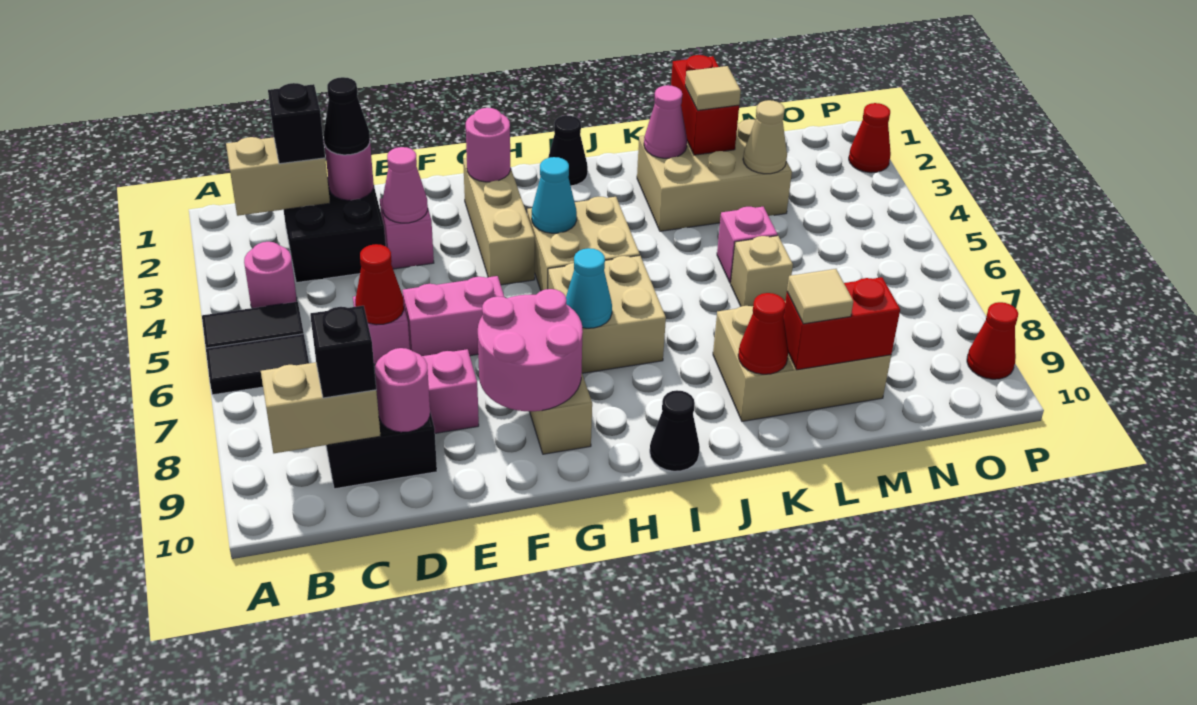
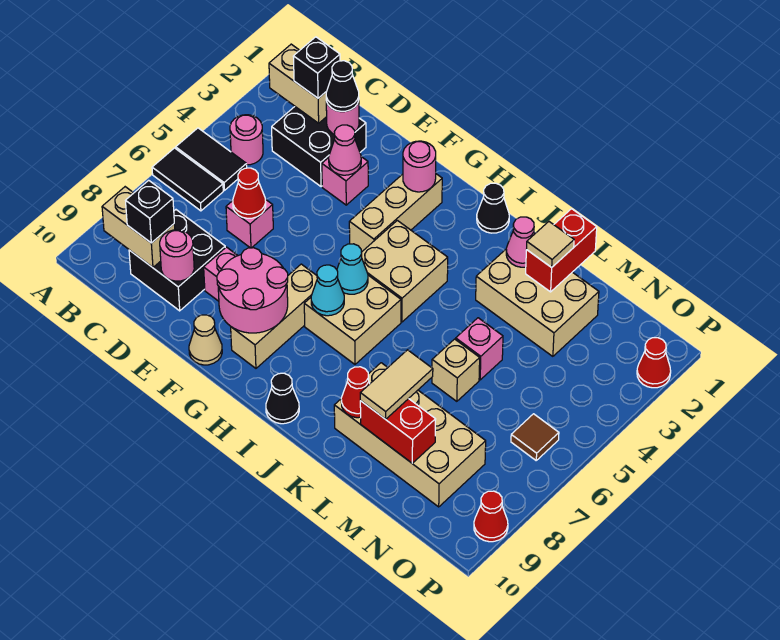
pink 1x2 brick [402,276,504,356] -> none
cyan 1x1 cone [532,157,577,233] -> cyan 1x1 cone moved to [337,244,368,294]
tan 2x3 brick [713,306,891,421] -> tan 2x4 brick [334,363,486,507]
tan 1x1 tile [787,269,853,324] -> tan 1x2 tile [360,350,433,419]
tan 1x1 cone [743,100,787,174] -> tan 1x1 cone moved to [189,315,222,365]
none -> brown 1x1 tile [511,414,559,460]

